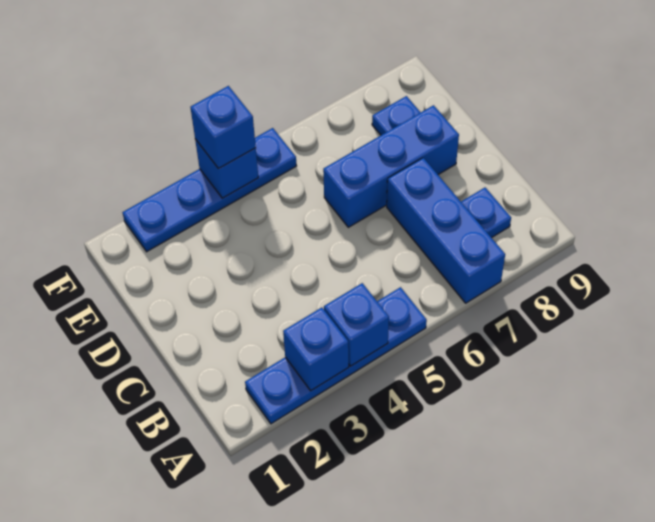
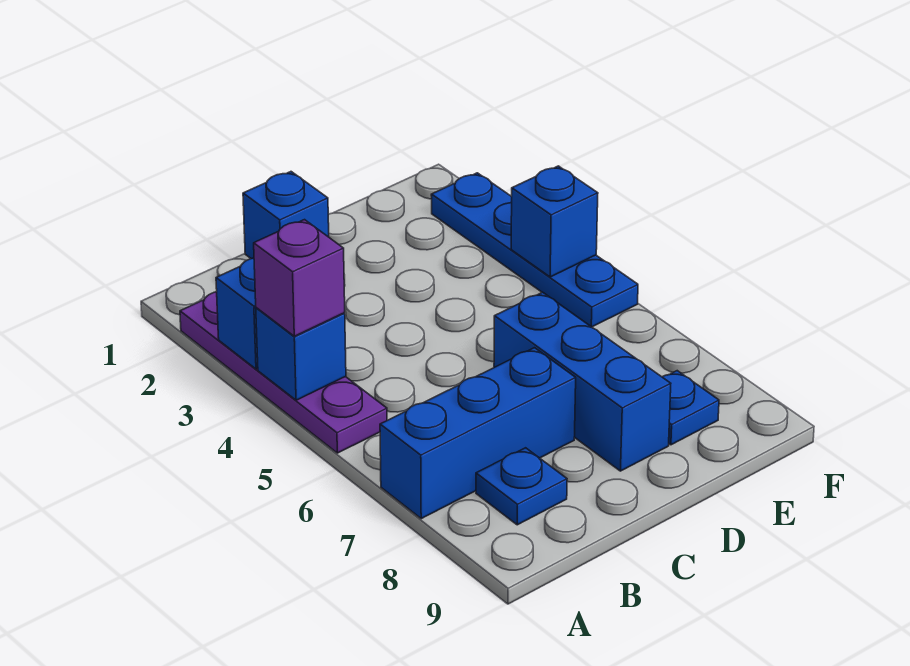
blue 1x4 plate [245,287,427,424] -> purple 1x4 plate [180,292,387,453]
none -> purple 1x1 brick [254,220,345,336]
blue 1x1 brick [190,86,256,169] -> blue 1x1 brick moved to [243,172,329,259]

